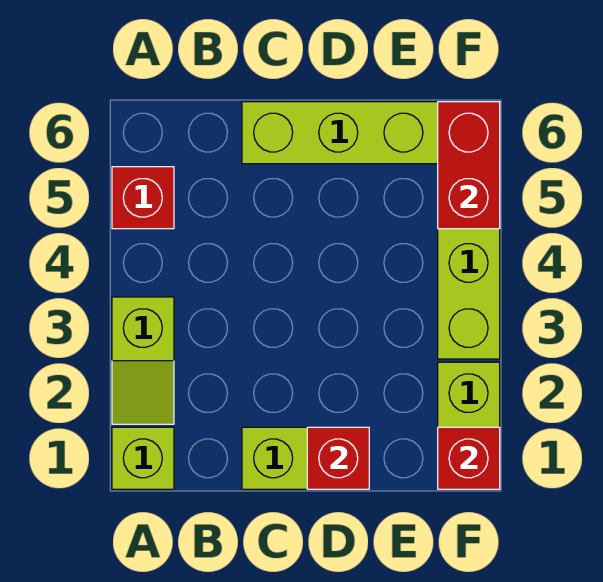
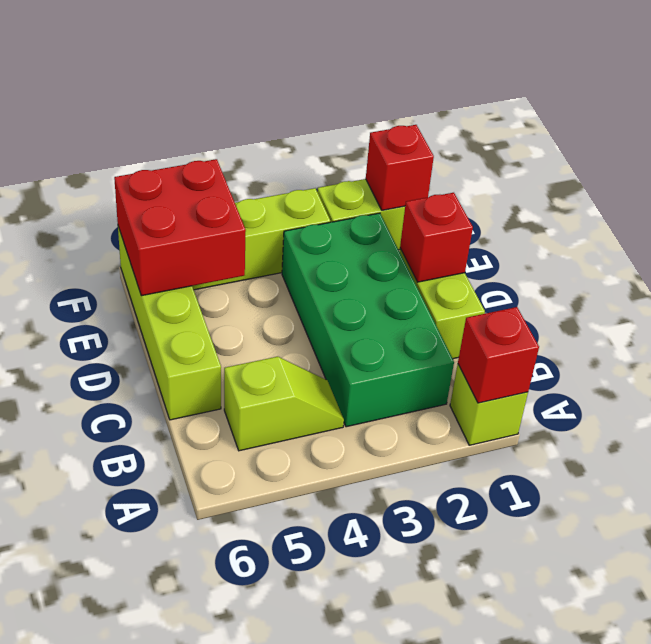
lime 1x2 slope [112,297,174,424] -> lime 1x2 slope moved to [224,357,344,451]
red 1x1 brick [112,167,174,229] -> red 1x1 brick moved to [458,307,539,403]
none -> green 2x4 brick [282,213,454,427]
red 1x2 brick [438,102,500,229] -> red 2x2 brick [114,159,246,296]

